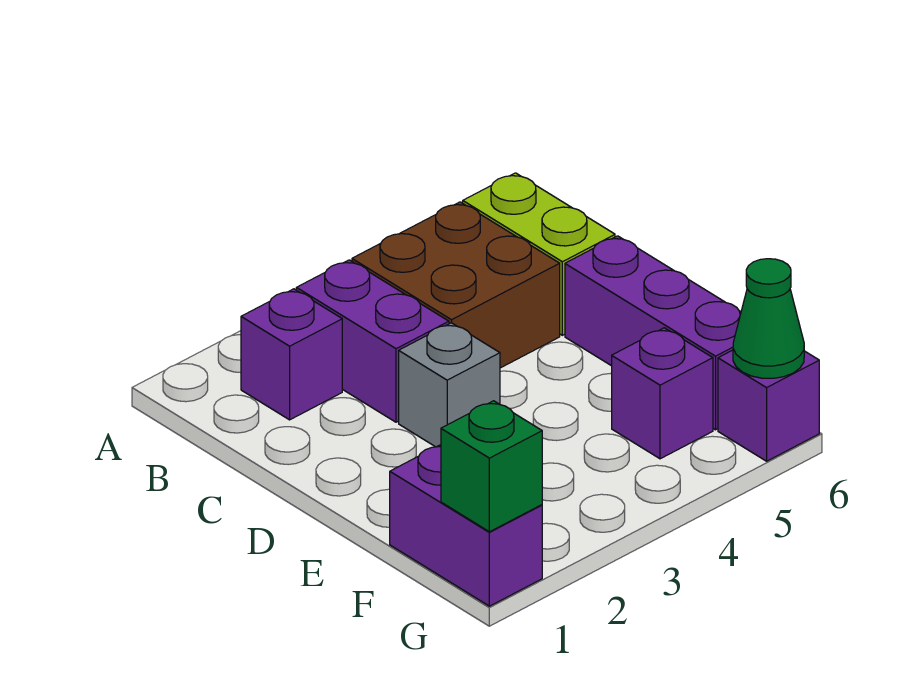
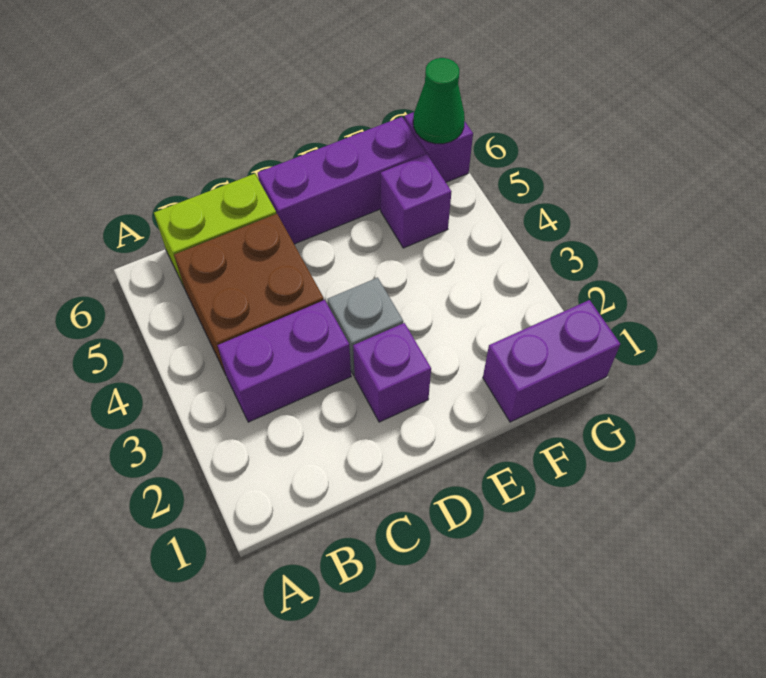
purple 1x1 brick [241,289,342,420] -> purple 1x1 brick moved to [353,323,431,422]
green 1x1 brick [441,401,542,532] -> none

